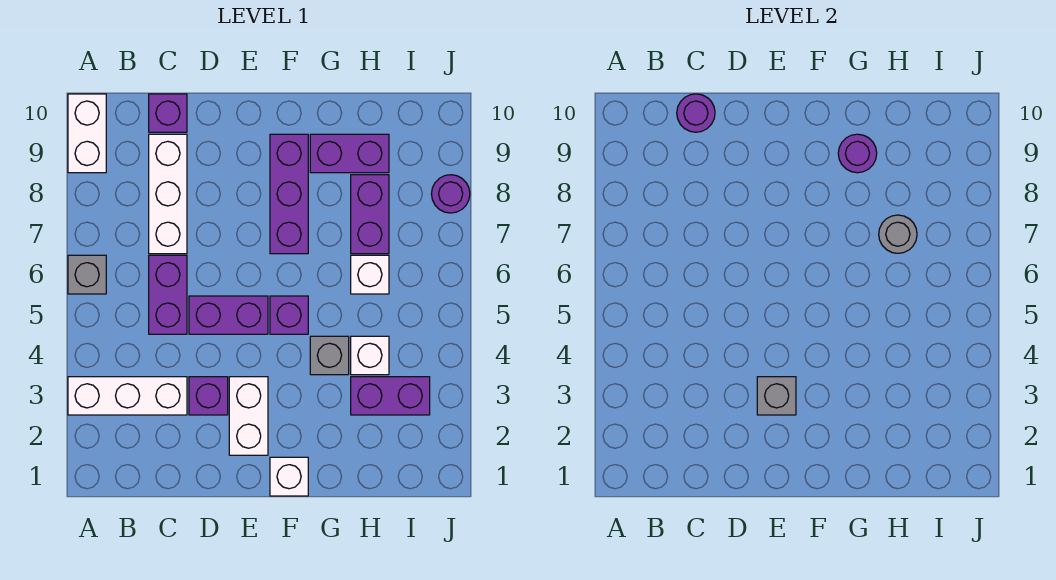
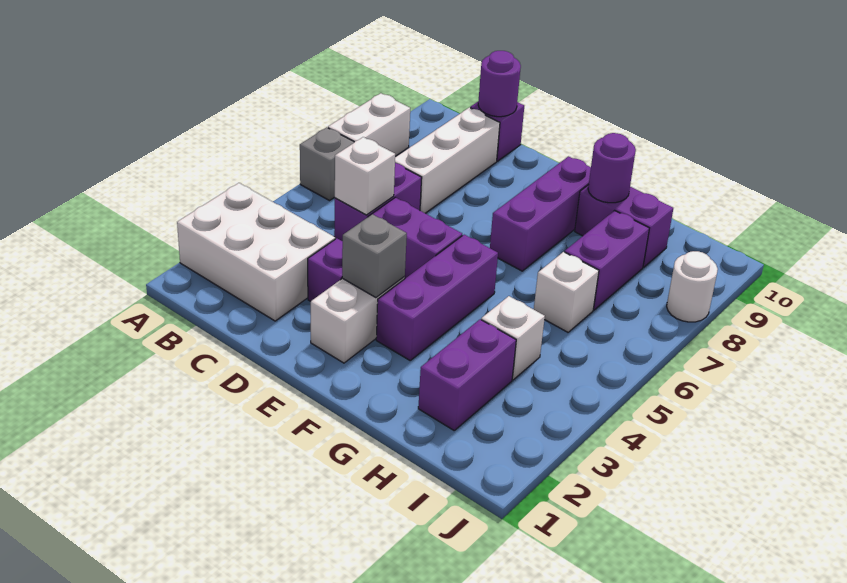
white 1x3 brick [68,377,187,415] -> white 2x3 brick [177,183,335,321]
white 1x2 brick [68,94,106,173] -> white 1x2 brick moved to [328,93,410,156]
white 1x1 brick [270,457,308,496] -> white 1x1 brick moved to [335,137,395,215]
purple 1x1 brick [270,296,308,334] -> purple 1x3 brick [376,235,498,360]
grey 1x1 brick [310,336,349,375] -> none
purple 1x2 brick [351,377,430,415] -> purple 1x2 brick turned to [418,319,516,430]
grey 1x1 round brick [879,215,917,253] -> none
purple 1x1 round brick [432,175,470,213] -> white 1x1 round brick [667,251,718,322]

